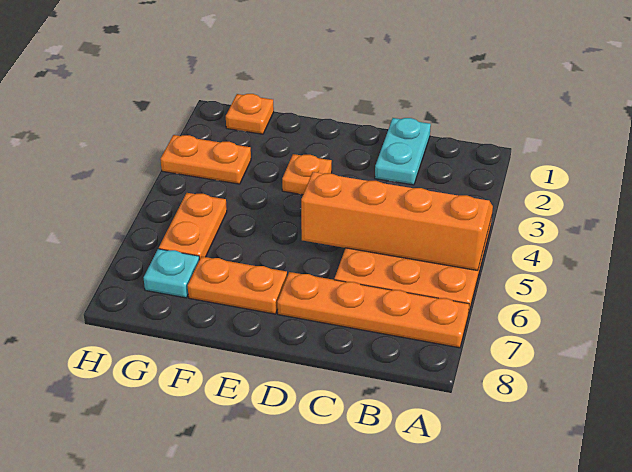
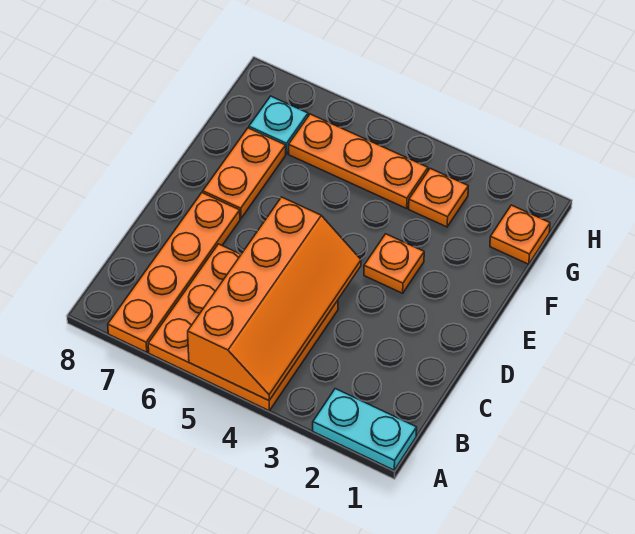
cyan 1x2 plate [375,118,431,185] -> cyan 1x2 plate moved to [313,389,417,470]
orange 1x2 plate [161,135,251,184] -> orange 1x1 plate [409,168,468,227]
orange 1x2 plate [159,193,227,260] -> orange 1x3 plate [289,114,428,208]

